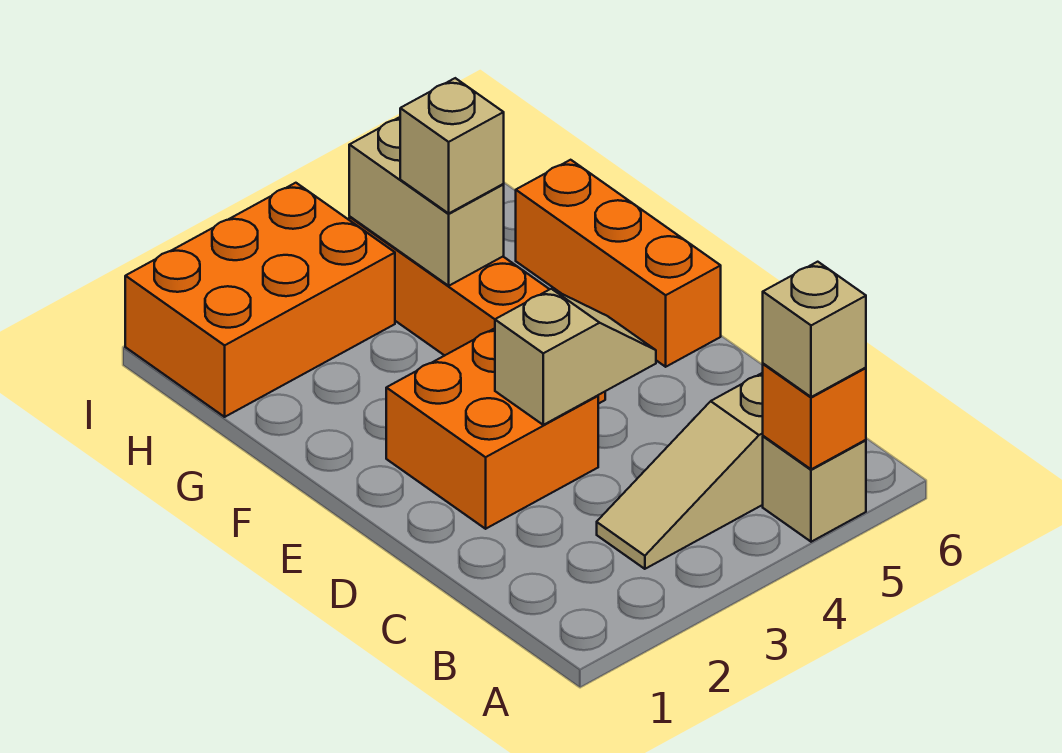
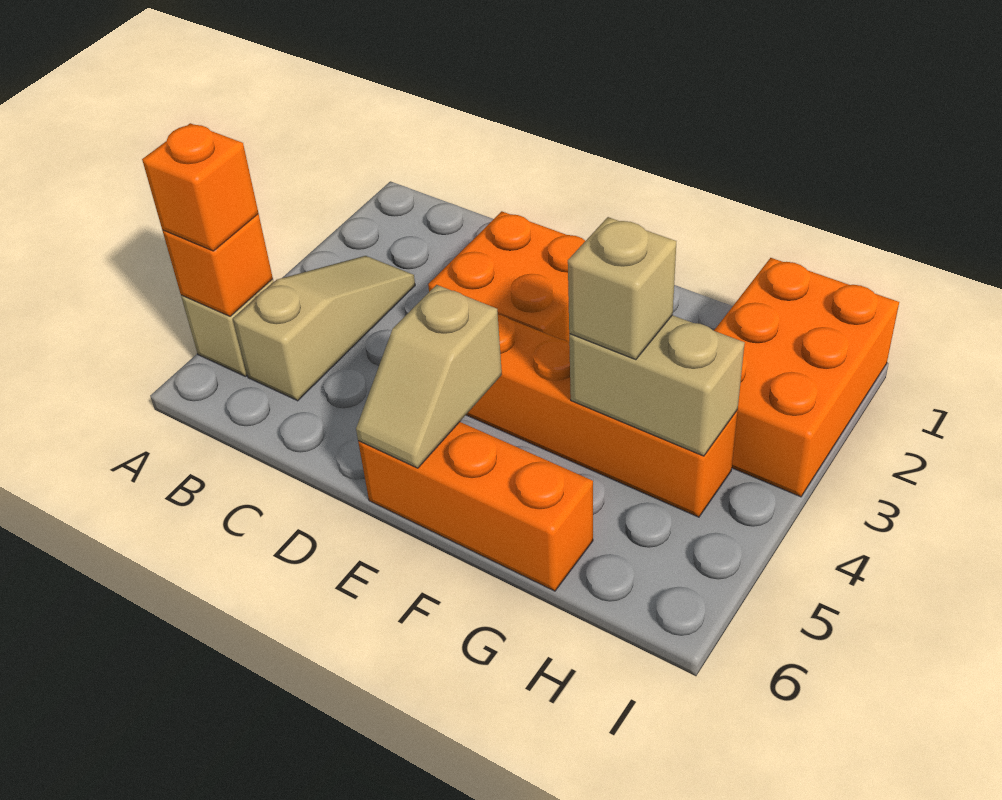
tan 1x1 brick [763,262,866,397] -> orange 1x1 brick [142,123,258,251]
tan 1x2 slope [495,289,656,425] -> tan 1x2 slope moved to [356,285,502,468]

